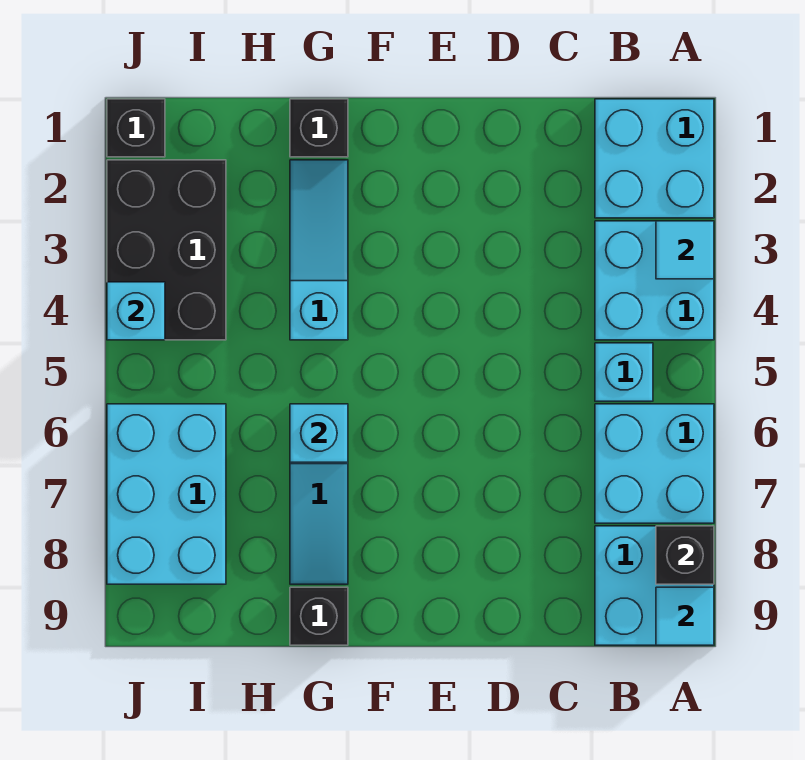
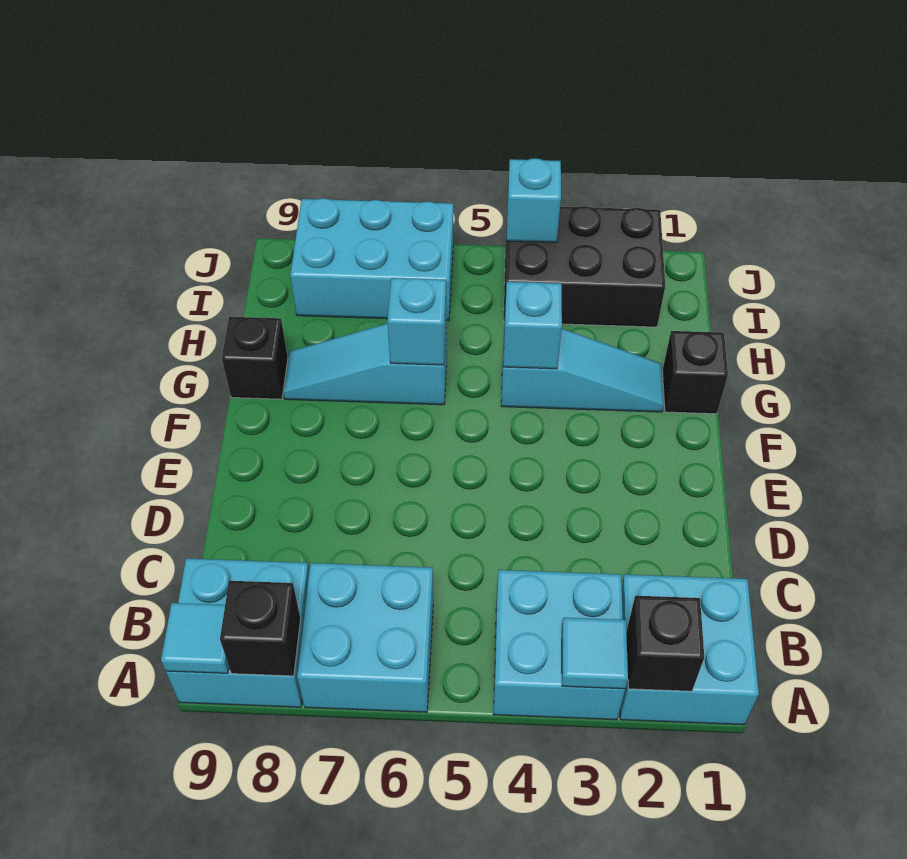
cyan 1x1 brick [595,343,653,401] -> cyan 1x1 brick moved to [503,282,562,369]
black 1x1 brick [107,99,165,157] -> black 1x1 brick moved to [626,596,704,691]

